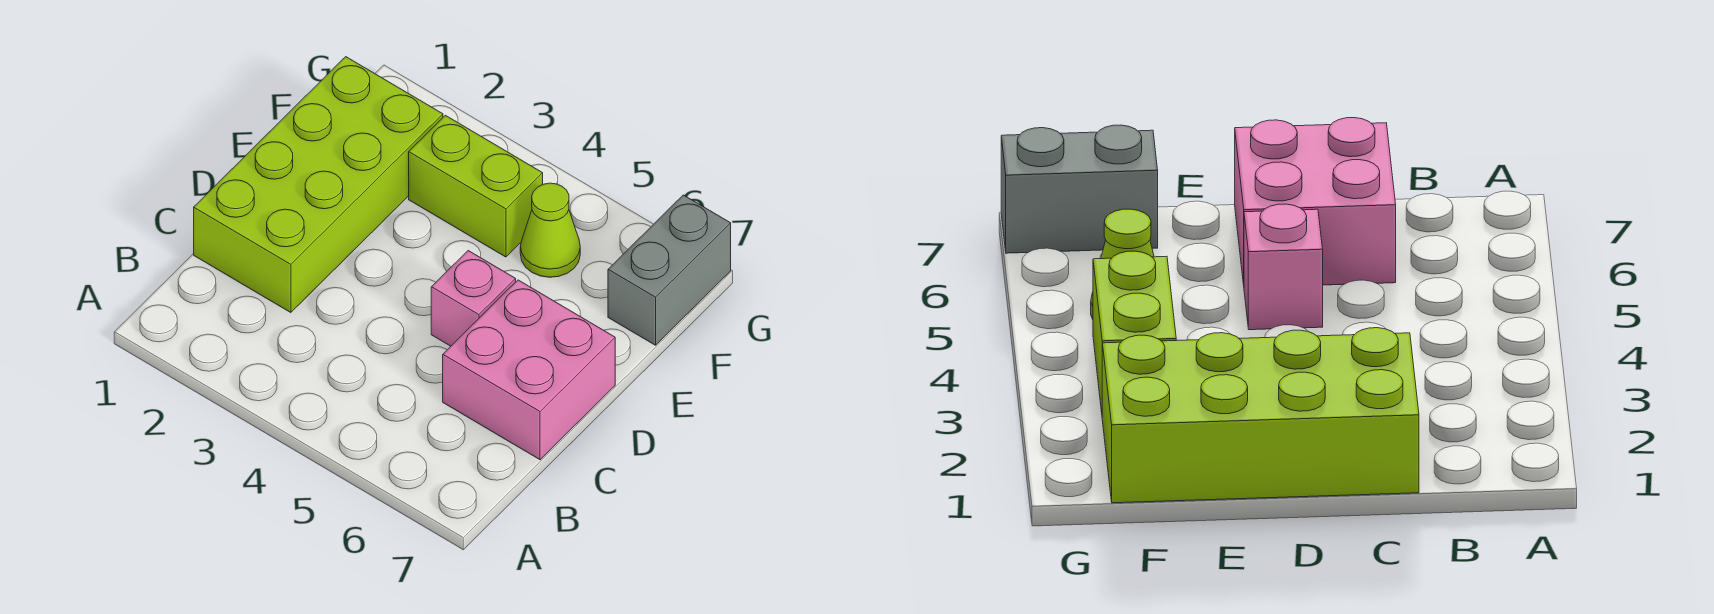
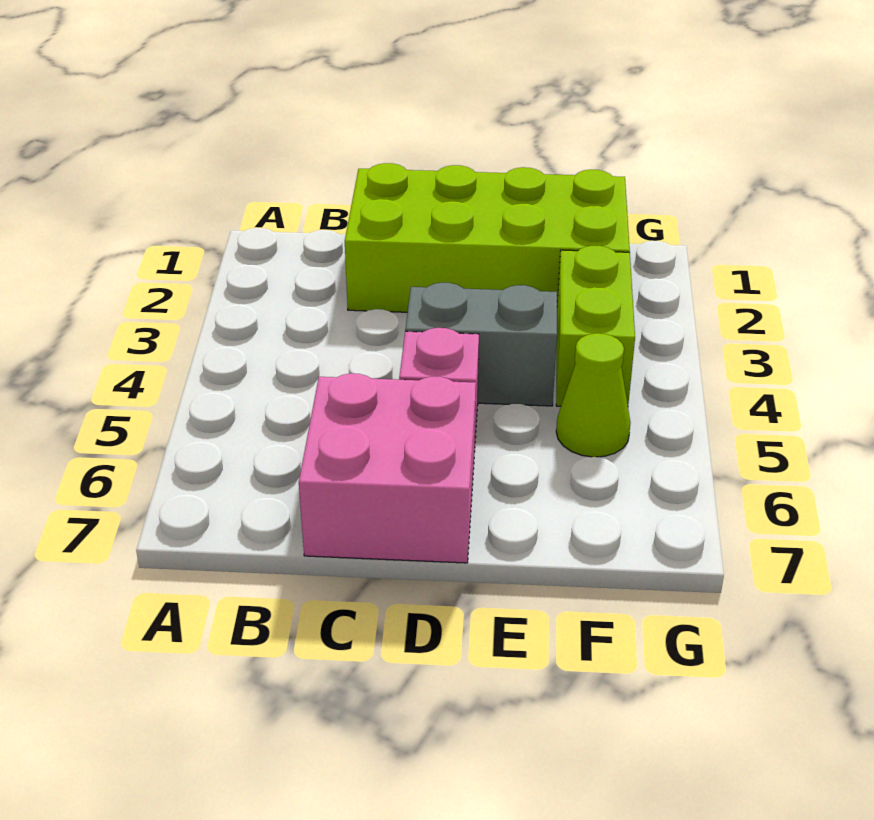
grey 1x2 brick [608,195,731,345] -> grey 1x2 brick moved to [405,283,557,406]

